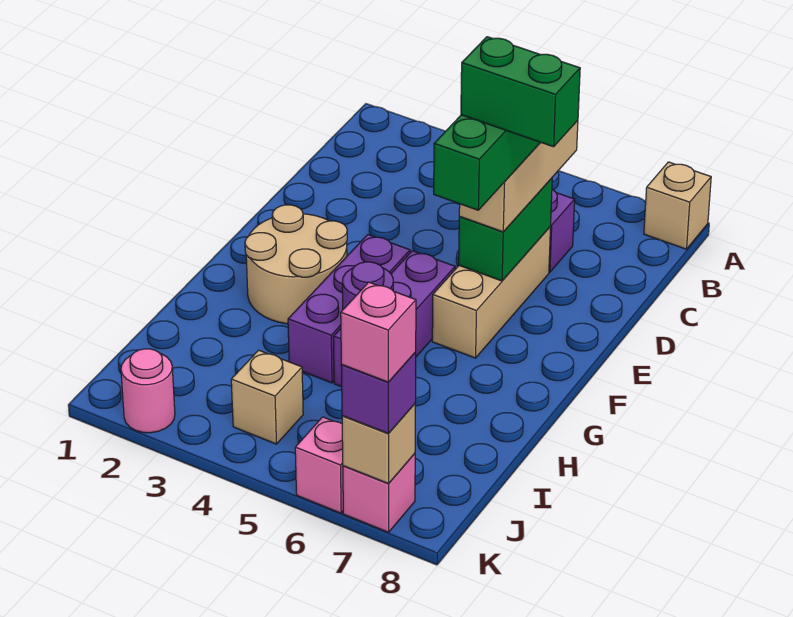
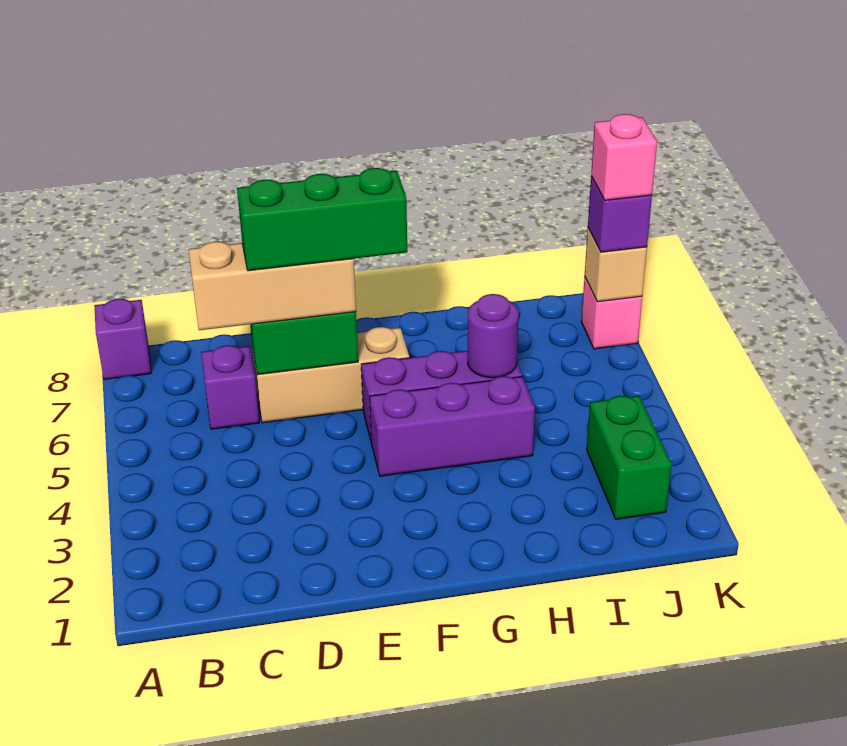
tan 1x1 brick [644,162,711,249] -> purple 1x1 brick [94,299,151,379]
green 1x2 brick [461,37,580,147] -> green 1x2 brick moved to [587,396,672,519]
tan 2x2 round brick [245,205,347,324] -> none
tan 1x1 brick [231,350,303,444] -> none
pink 1x1 round brick [121,349,175,433] -> none
pink 1x1 brick [295,417,343,513] -> none

